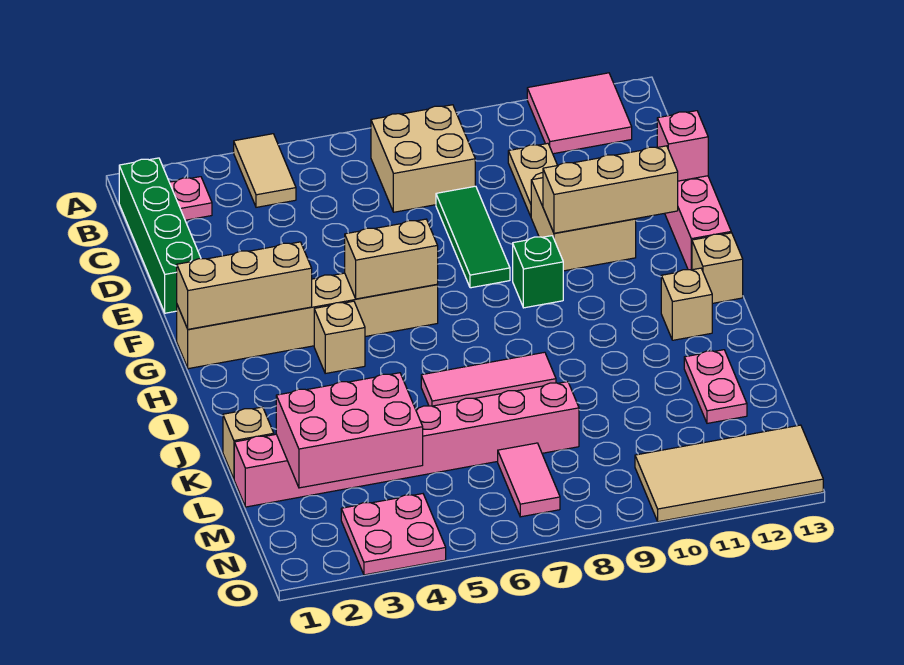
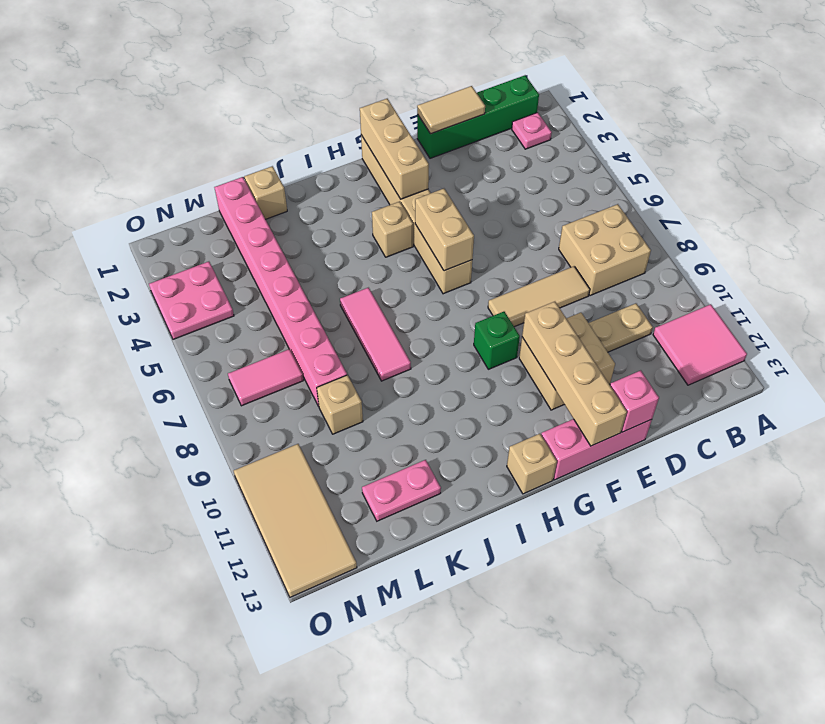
tan 1x2 tile [234,134,296,207] -> tan 1x2 tile moved to [417,86,485,134]
green 1x3 tile [436,186,510,288] -> tan 1x3 tile [488,266,590,327]
tan 1x3 brick [543,146,678,233] -> tan 1x4 brick [522,302,627,446]
tan 1x1 brick [661,268,712,340] -> tan 1x1 brick moved to [317,375,363,434]
pink 2x3 brick [276,373,423,488] -> none

